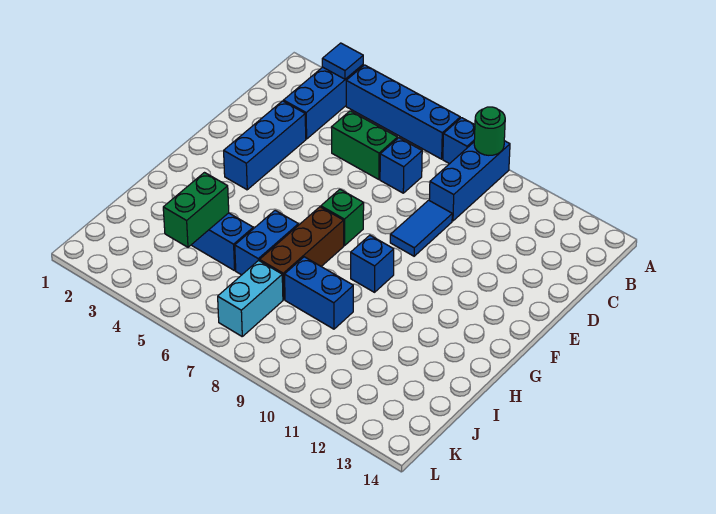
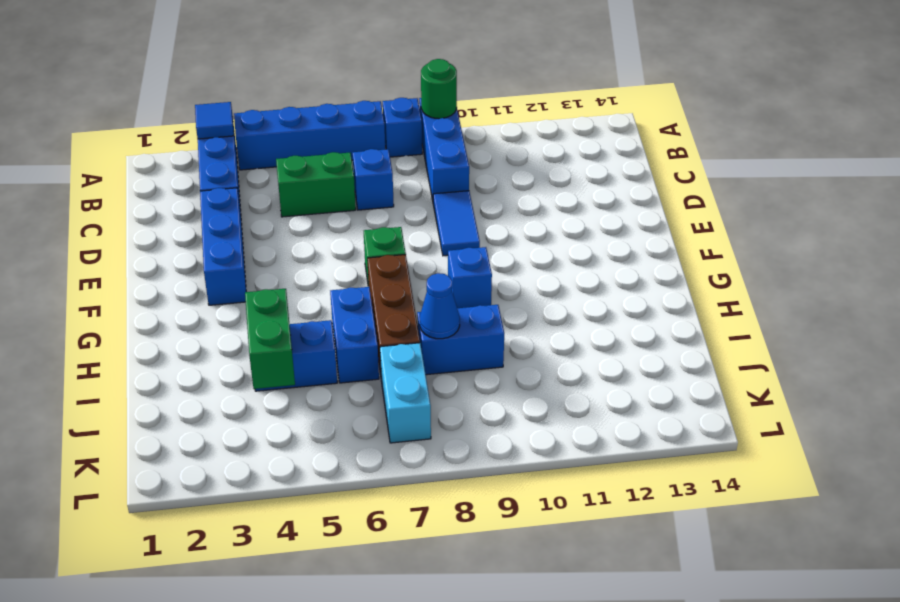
none -> blue 1x1 cone [420,273,460,339]

